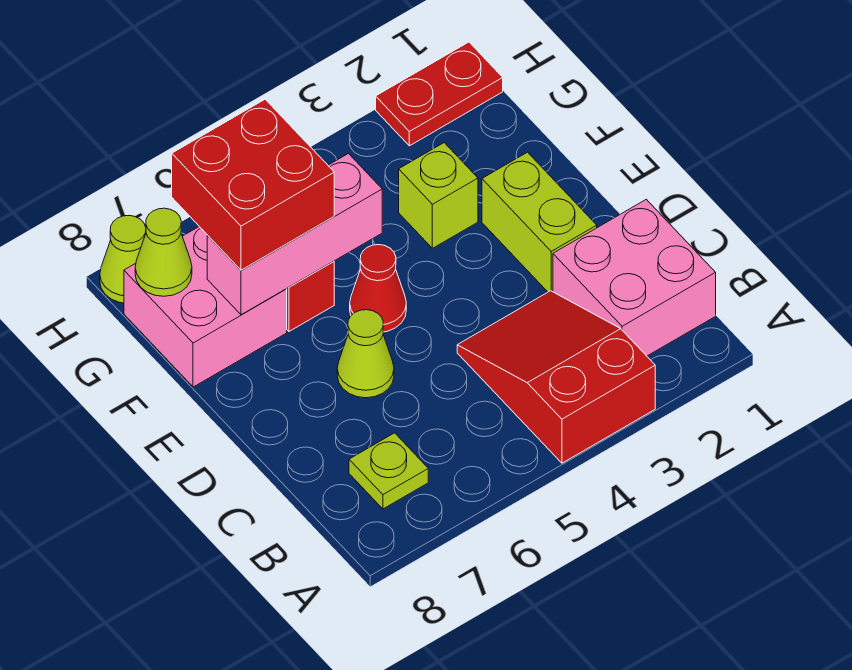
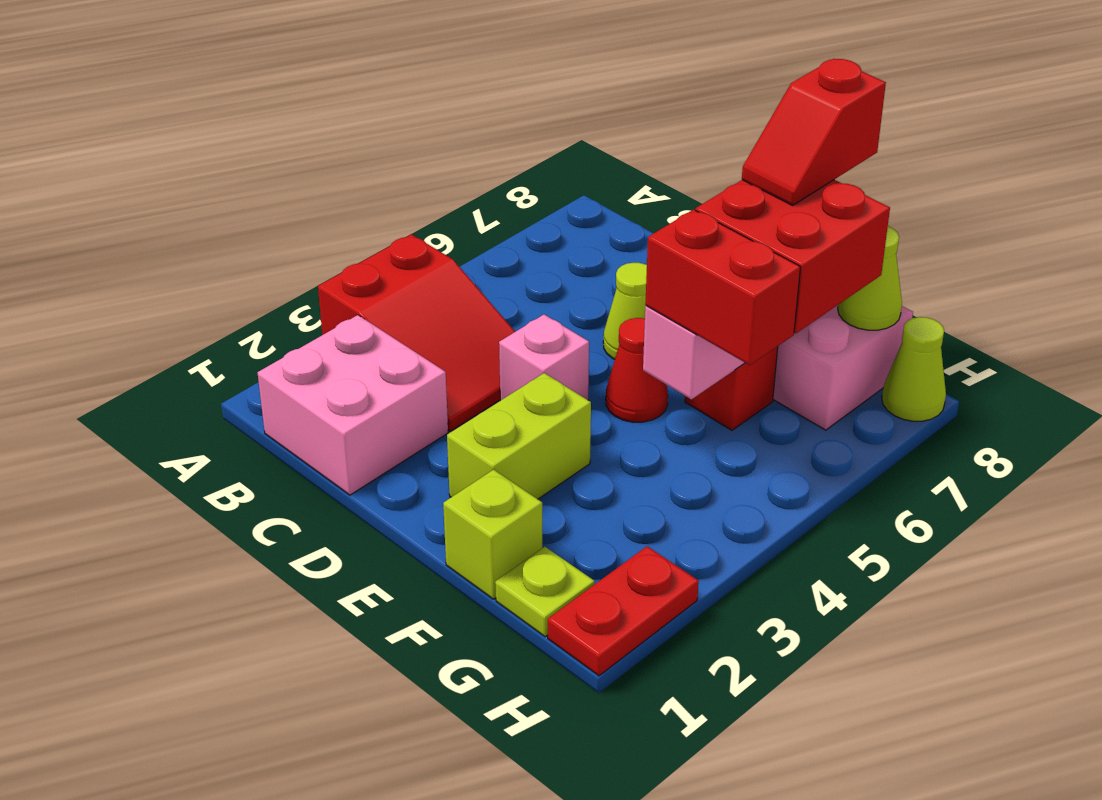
lime 1x1 plate [349,433,428,509] -> lime 1x1 plate moved to [495,547,595,637]
lime 1x2 brick [482,152,597,292] -> lime 1x2 brick turned to [447,373,591,499]
none -> pink 1x1 brick [499,315,589,400]
lime 1x1 brick [399,143,478,248] -> lime 1x1 brick moved to [443,469,542,599]
none -> red 1x2 brick [645,210,800,365]
none -> red 1x2 slope [742,59,886,205]

